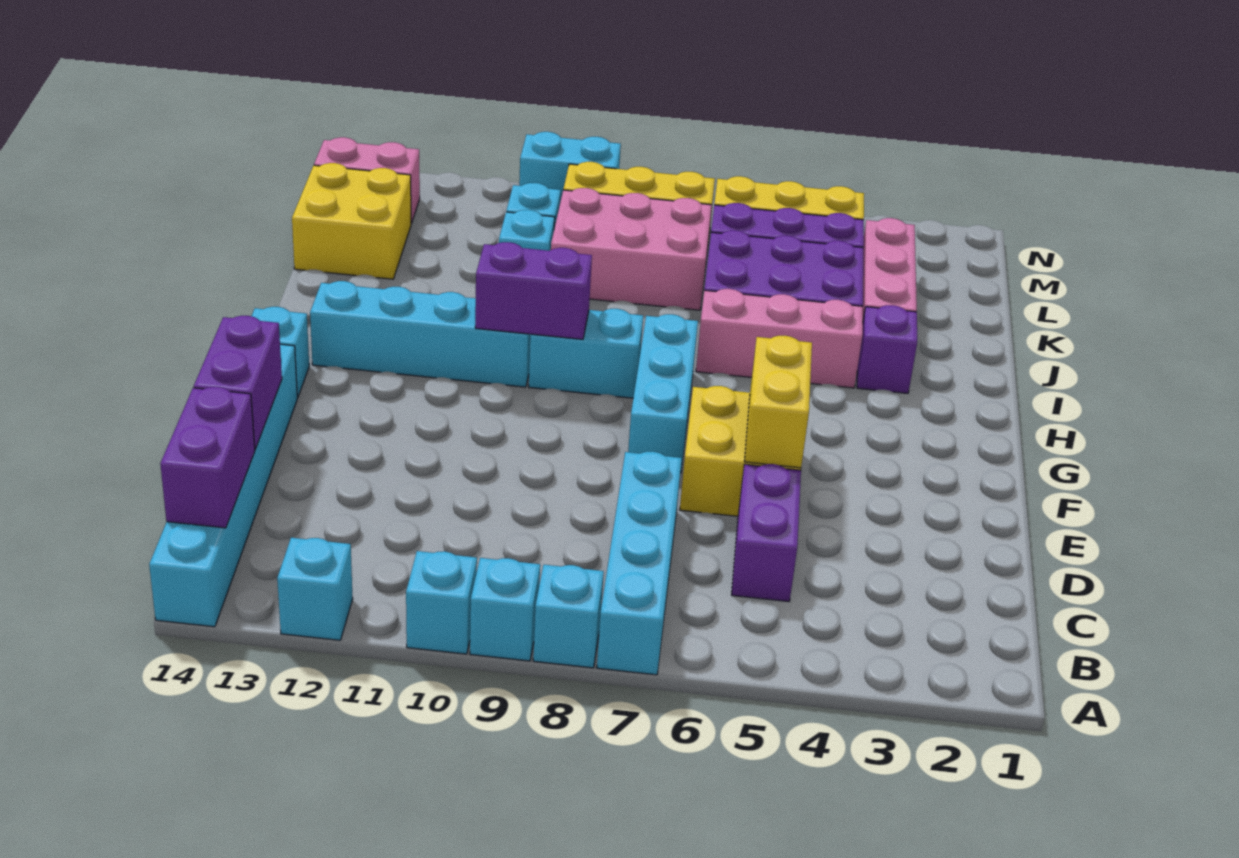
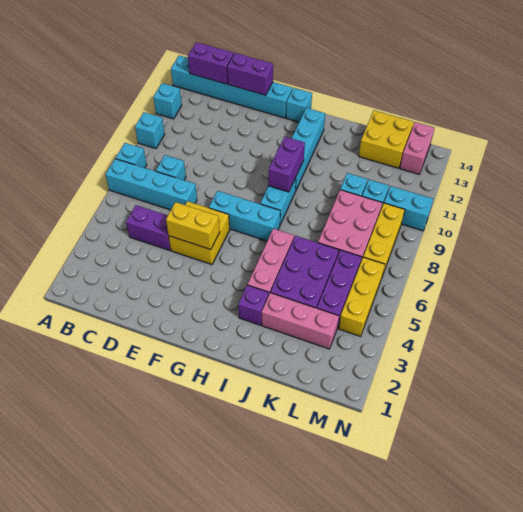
cyan 1x1 brick [470,558,540,661] -> cyan 1x1 brick moved to [156,155,186,180]
cyan 1x2 brick [519,132,621,202] -> cyan 1x2 brick turned to [384,186,433,231]

